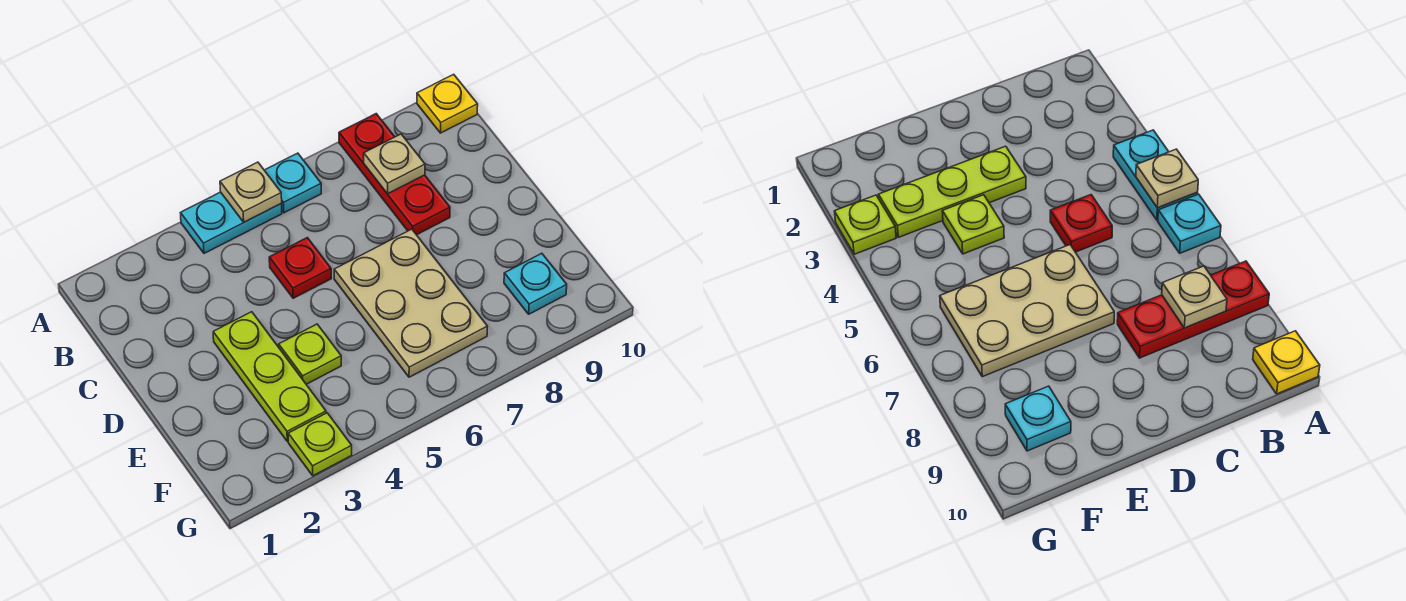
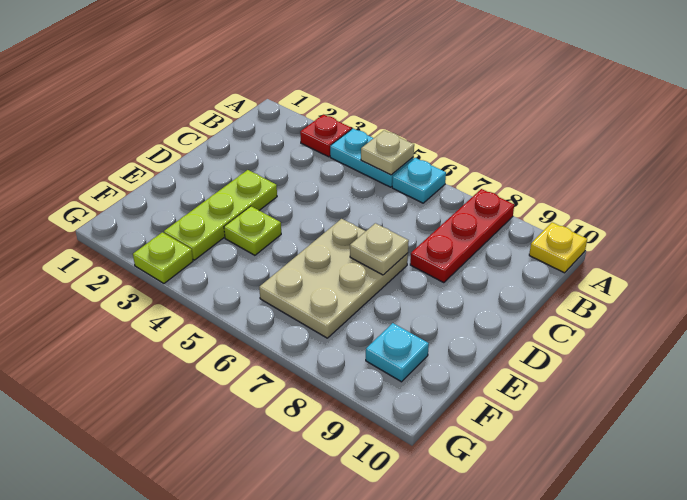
tan 1x1 plate [364,134,425,194] -> tan 1x1 plate moved to [350,223,409,275]
red 1x1 plate [269,238,331,298] -> red 1x1 plate moved to [300,115,352,157]

